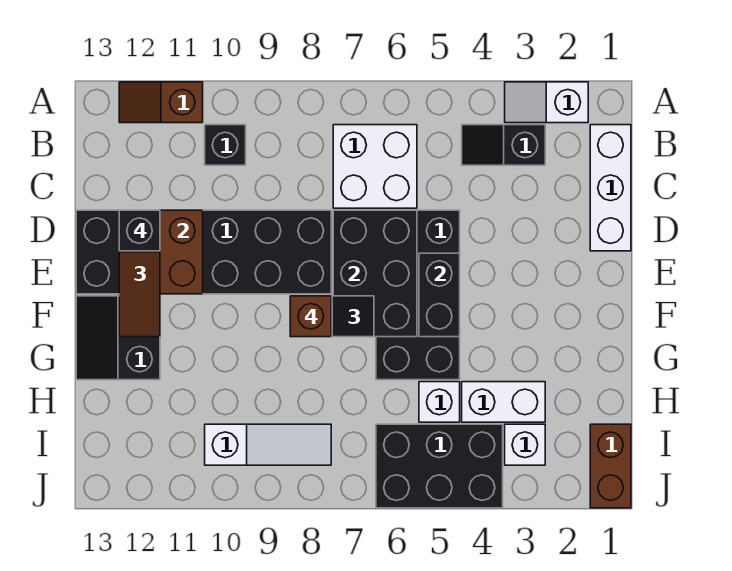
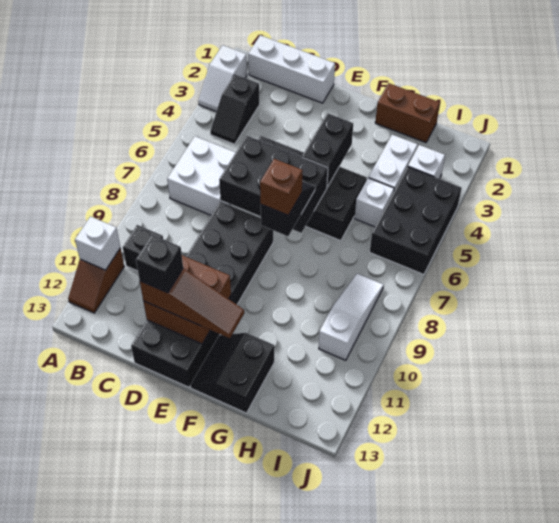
none -> white 1x1 brick [75,217,120,270]
black 1x2 brick [419,253,460,337] -> black 1x2 brick turned to [302,113,353,187]
black 2x2 slope [76,296,160,380] -> black 2x2 slope turned to [190,333,274,413]
brown 1x2 brick [590,424,631,508] -> brown 1x2 brick moved to [375,83,440,143]

